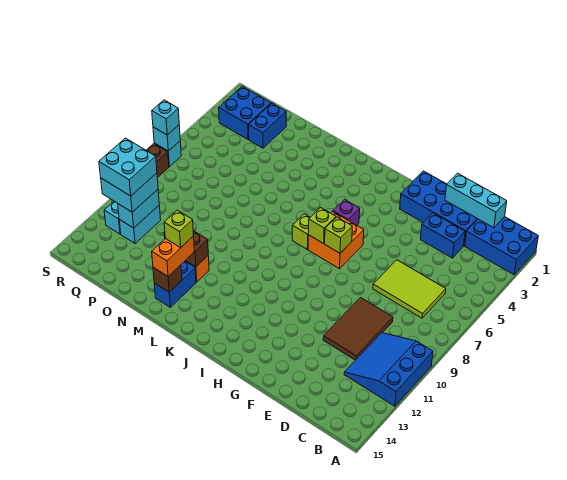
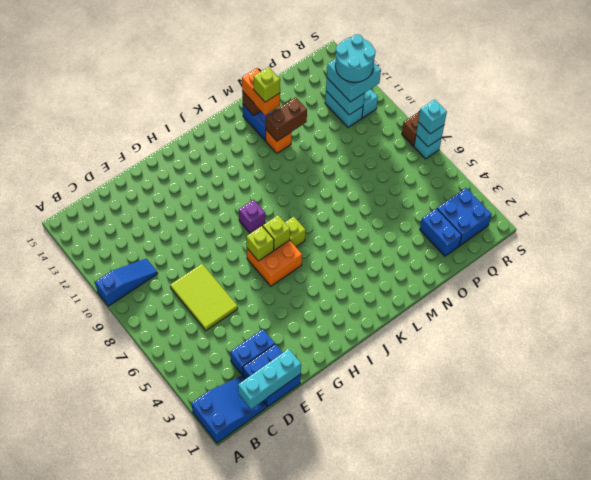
blue 2x3 brick [465,217,538,275] -> blue 2x3 slope [192,376,267,443]
blue 3x3 slope [344,333,433,406] -> blue 1x3 slope [95,259,158,306]
lime 2x3 tile [373,260,446,318] -> lime 2x3 tile turned to [170,264,238,331]
blue 2x4 brick [400,171,478,246] -> blue 2x2 brick [243,344,301,406]
brown 2x3 tile [323,298,393,360] -> none
purple 1x1 brick [333,200,360,225] -> purple 1x1 brick moved to [239,200,265,233]
cyan 2x2 brick [99,138,157,196] -> cyan 2x2 round brick [335,34,376,82]

